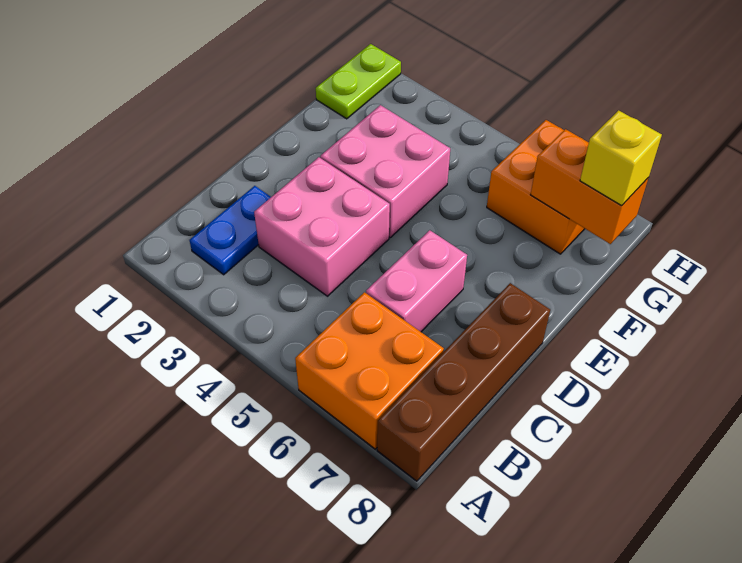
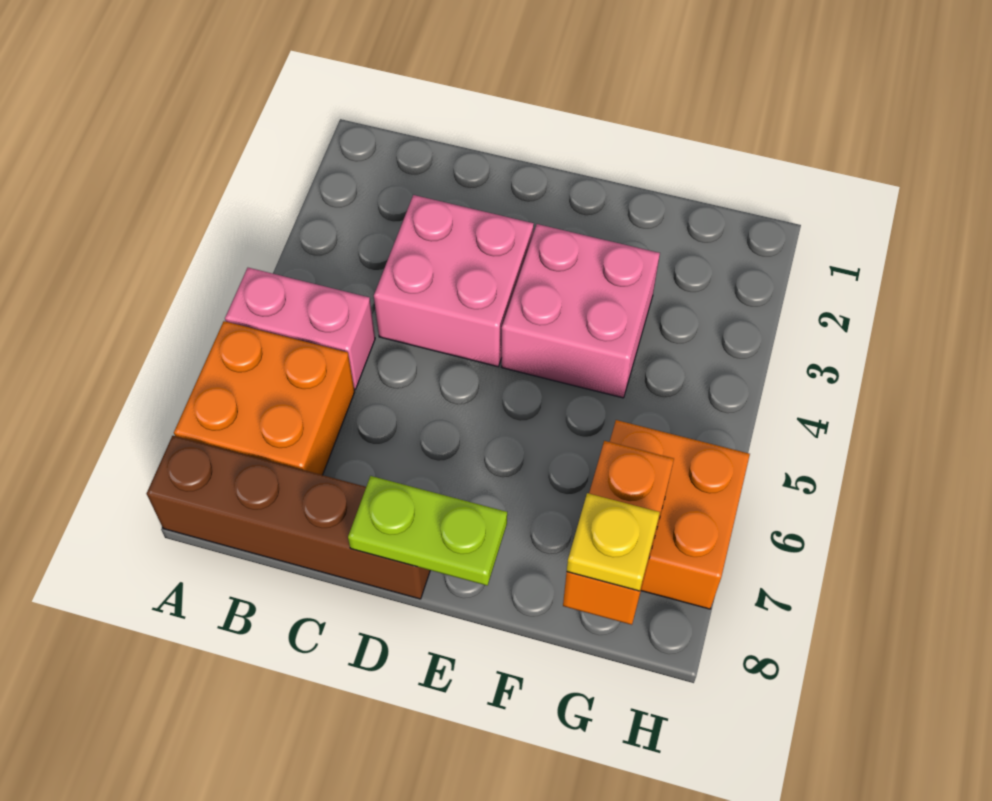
blue 1x2 plate [189,186,271,275] -> none
pink 1x2 brick [366,230,467,332] -> pink 1x2 brick moved to [225,268,375,389]
lime 1x2 plate [316,44,401,119] -> lime 1x2 plate moved to [348,476,507,585]
yellow 1x1 brick [580,110,662,206] -> yellow 1x1 plate [567,493,660,591]

